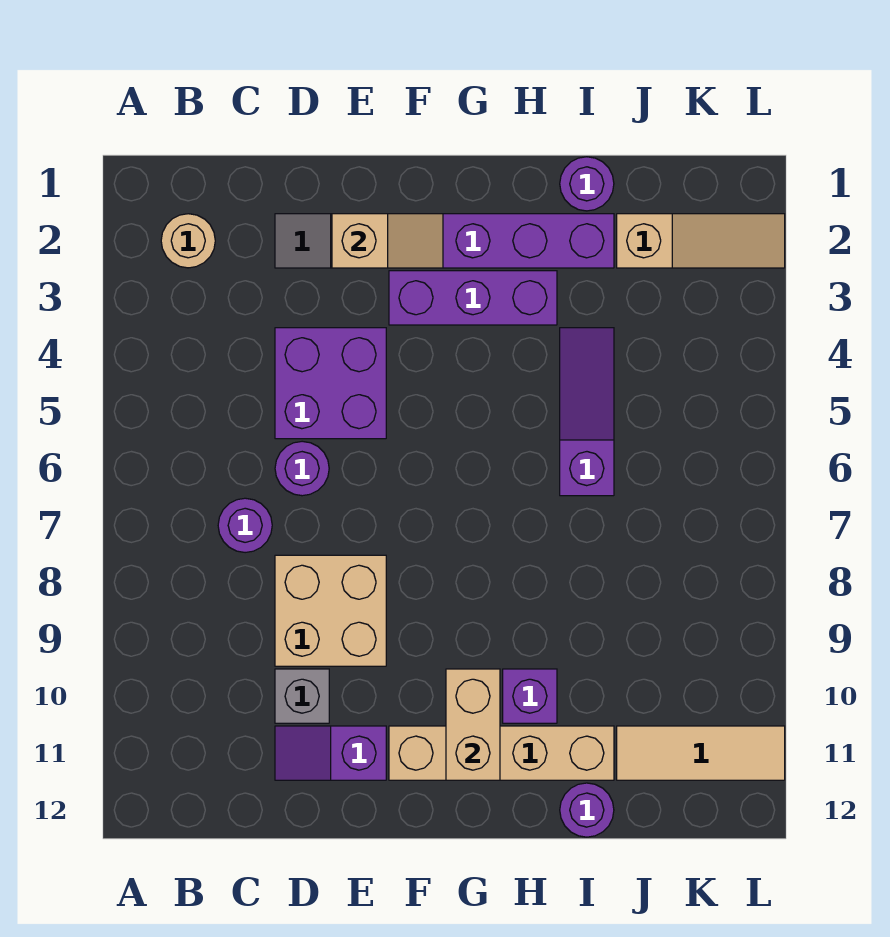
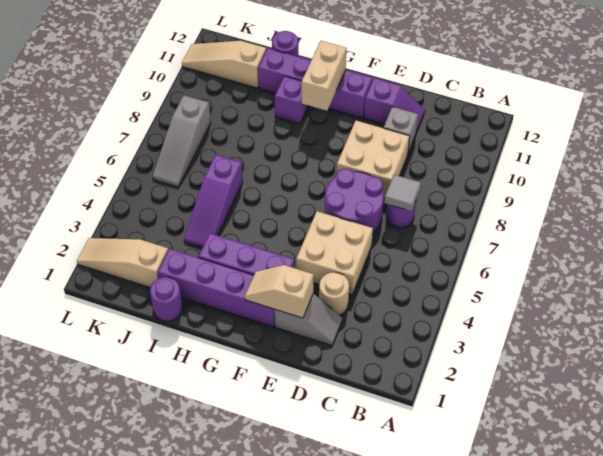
tan 1x1 round brick [161,214,215,268] -> tan 1x1 round brick moved to [319,272,349,315]
none -> grey 1x1 tile [384,175,421,211]
purple 2x2 brick [275,328,386,439] -> tan 2x2 brick [296,211,373,295]
purple 1x1 round brick [275,441,329,496] -> purple 2x2 round brick [325,169,384,233]
tan 1x4 brick [389,726,614,780] -> purple 1x4 brick [258,48,372,118]
tan 1x3 tile [617,726,785,780] -> tan 1x3 slope [182,41,266,88]
none -> grey 1x3 slope [153,95,211,187]

